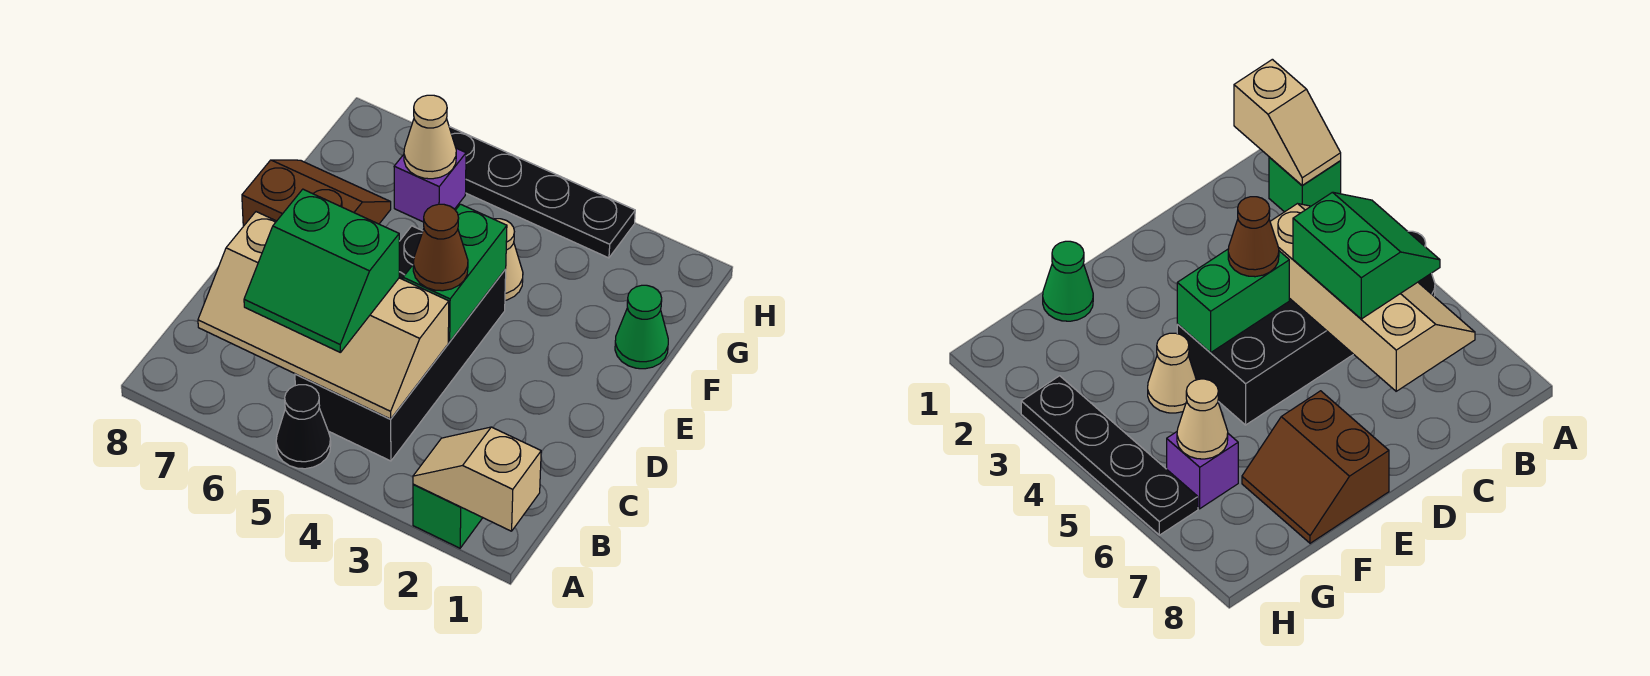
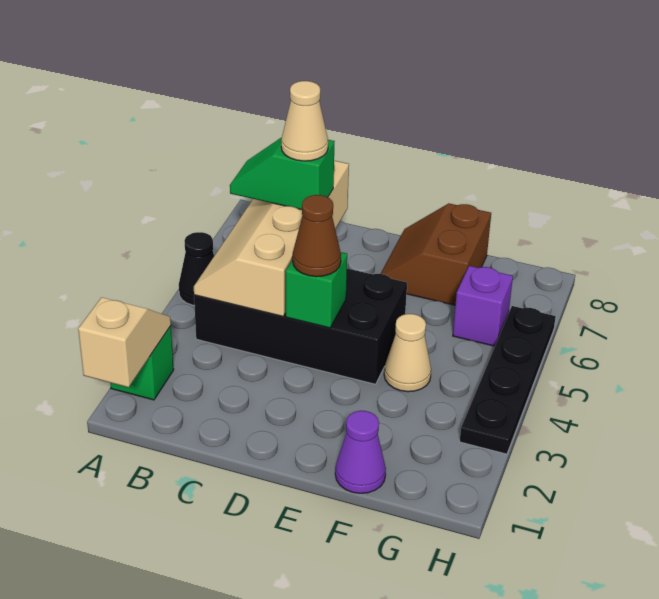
green 2x2 slope [244,189,399,353] -> green 1x2 slope [230,137,335,210]
green 1x2 brick [403,204,507,342] -> green 1x1 brick [286,252,347,328]
brown 2x2 slope [242,160,391,226] -> brown 2x2 slope turned to [381,204,491,305]
green 1x1 cone [615,285,668,369] -> purple 1x1 cone [335,411,386,493]
tan 1x1 cone [404,95,456,179] -> tan 1x1 cone moved to [281,81,328,161]

